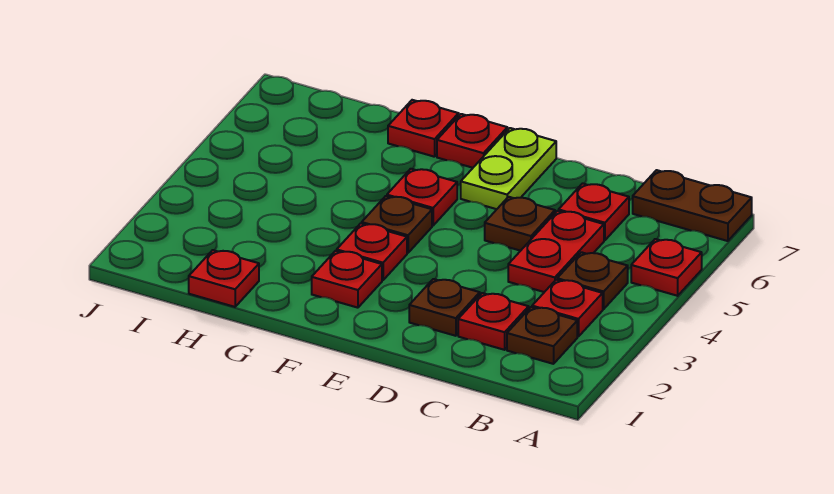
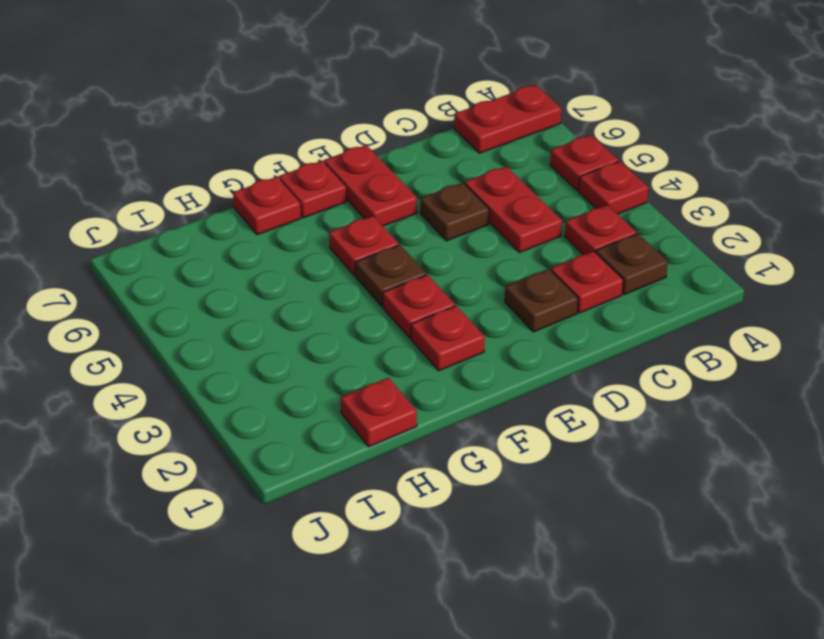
brown 1x2 plate [633,170,752,241] -> red 1x2 plate [454,85,561,153]
brown 1x1 plate [557,252,628,309] -> none
red 1x1 plate [559,183,629,240] -> red 1x1 plate moved to [579,161,648,214]
lime 1x2 plate [461,128,556,209] -> red 1x2 plate [324,145,417,226]

